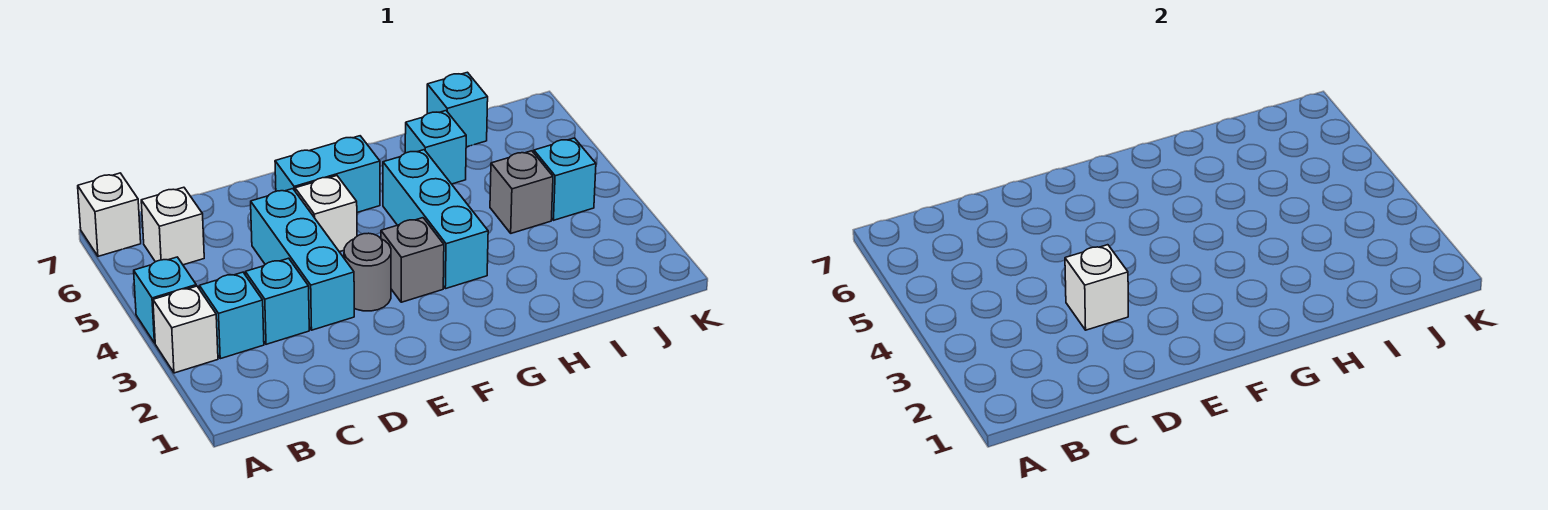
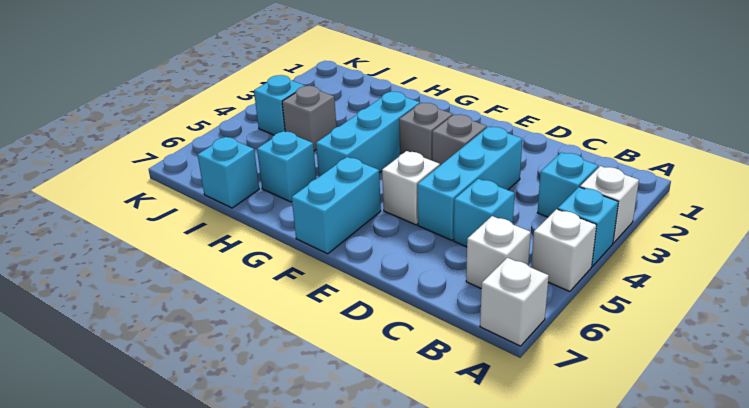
cyan 1x1 brick [245,258,309,344] -> cyan 1x1 brick moved to [454,179,515,247]
white 1x1 brick [1065,245,1128,330] -> white 1x1 brick moved to [531,209,597,292]
grey 1x1 round brick [344,233,391,311] -> grey 1x1 brick [432,114,487,165]
cyan 1x2 brick [275,136,380,212] -> cyan 1x2 brick turned to [292,157,381,254]

